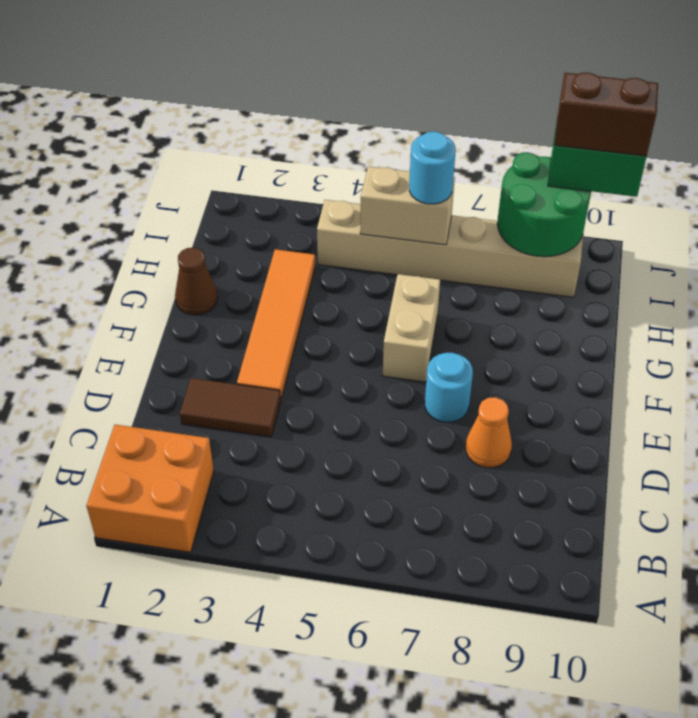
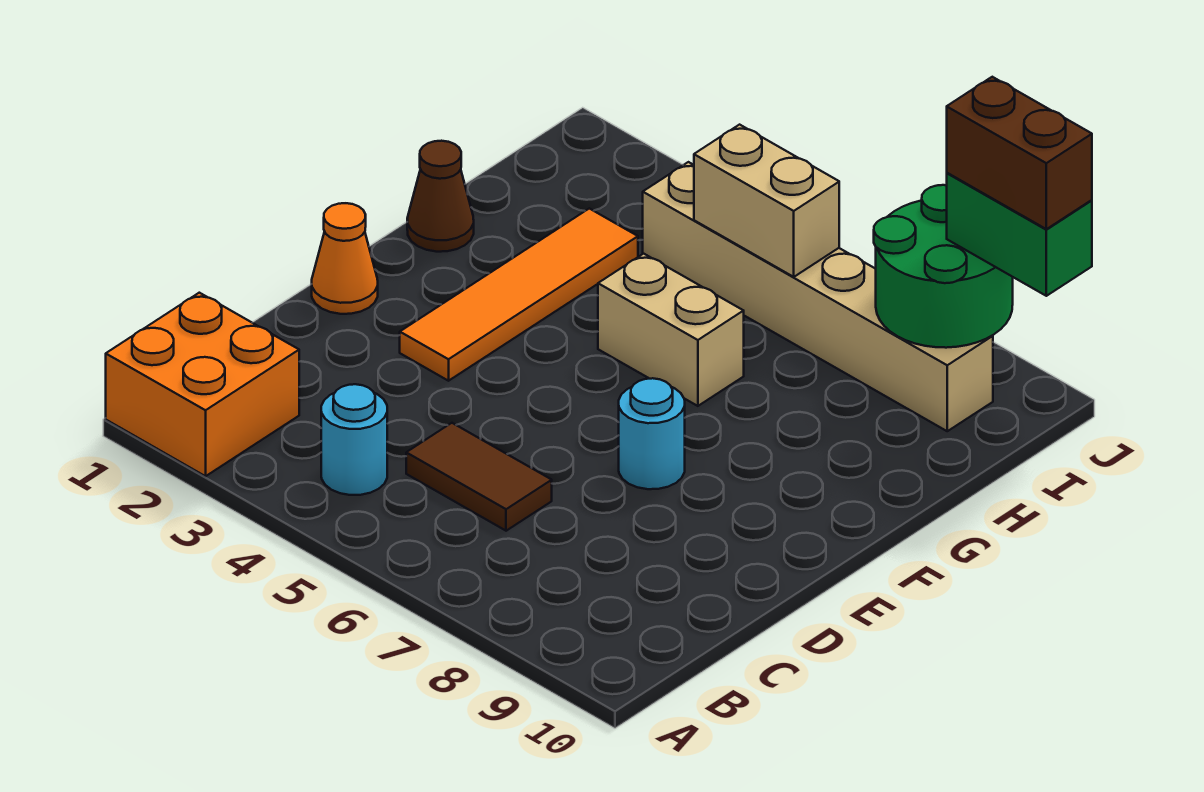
brown 1x2 tile [180,378,281,437] -> brown 1x2 tile moved to [406,423,552,531]
orange 1x1 cone [466,397,512,468] -> orange 1x1 cone moved to [312,203,378,314]
tan 1x2 brick [383,274,440,382] -> tan 1x2 brick turned to [598,254,744,406]
cyan 1x1 round brick [409,132,456,204] -> cyan 1x1 round brick moved to [321,384,387,495]

